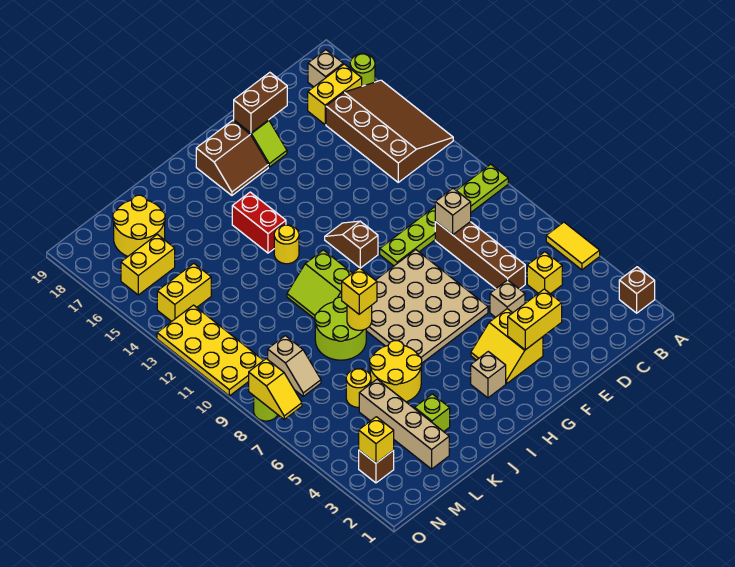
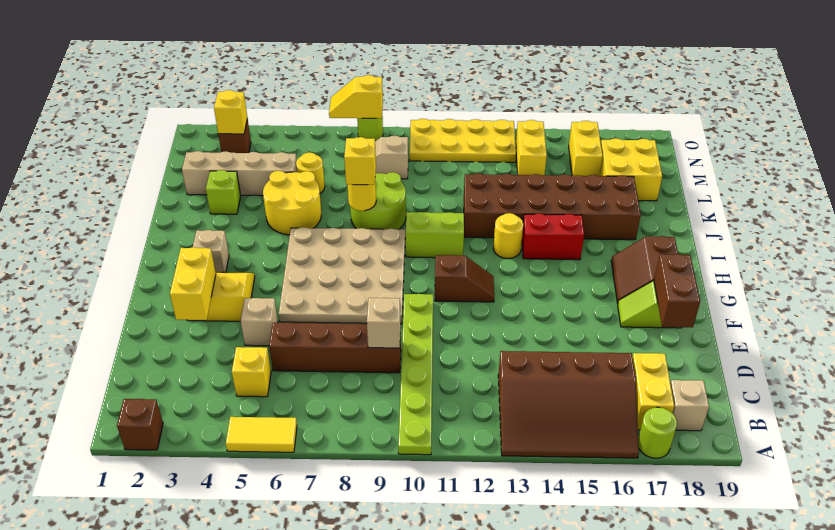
none -> brown 2x6 brick [464,173,641,240]
yellow 2x2 round brick [113,195,165,256] -> yellow 2x2 brick [600,138,662,201]

